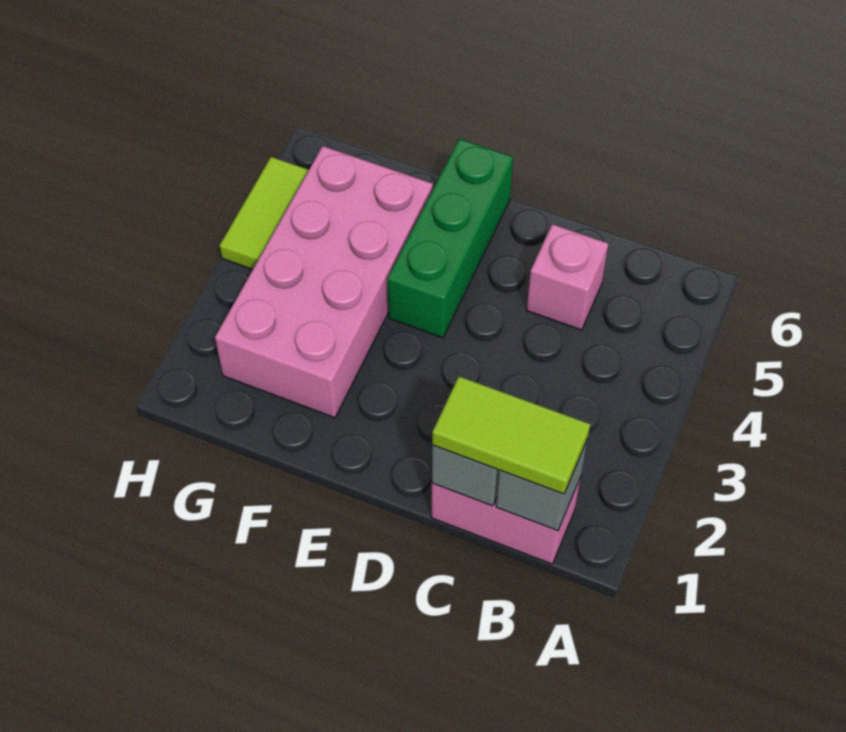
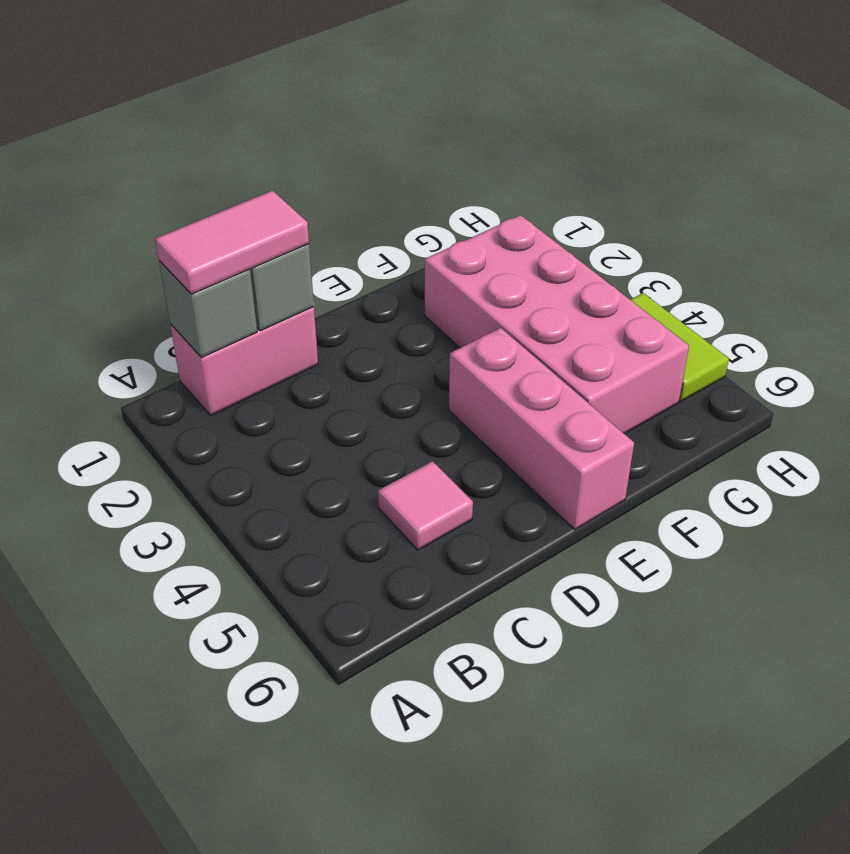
lime 1x2 tile [432,376,590,494] -> pink 1x2 tile [155,191,309,294]
pink 1x1 brick [527,224,608,330] -> pink 1x1 tile [378,461,473,550]
green 1x3 brick [387,139,513,338] -> pink 1x3 brick [449,328,634,529]

